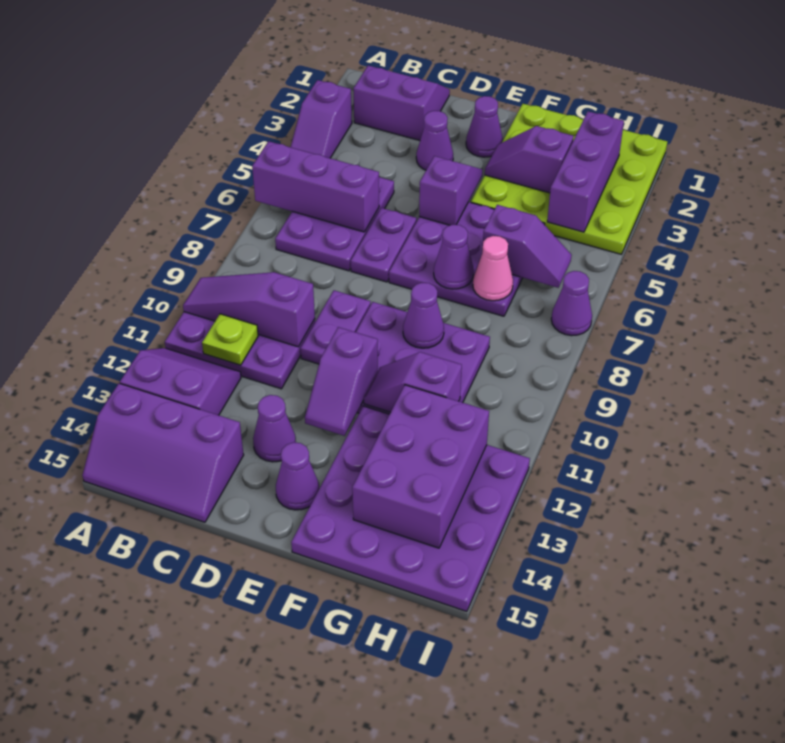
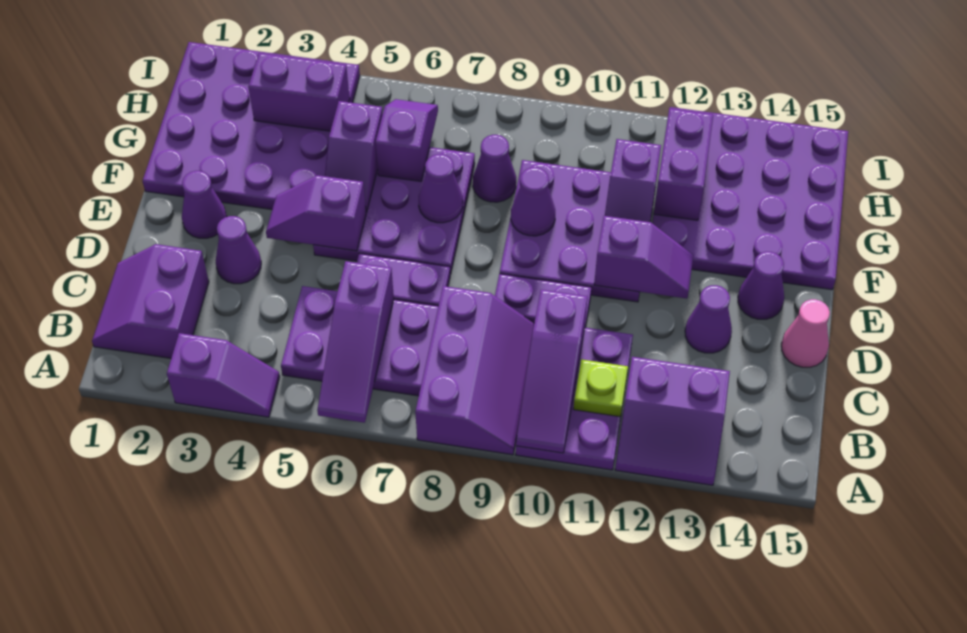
purple 1x3 brick [252,141,379,232] -> purple 1x3 slope [317,261,394,423]
purple 2x2 slope [120,348,241,415] -> purple 2x2 slope turned to [615,357,730,485]
purple 2x3 slope [82,383,244,522] -> purple 2x3 slope moved to [415,286,534,455]
lime 4x4 plate [471,104,667,254] -> purple 4x4 plate [143,42,360,209]
purple 1x2 slope [485,126,574,193] -> purple 1x2 slope moved to [325,101,383,212]
pink 1x1 cone [473,236,513,301] -> pink 1x1 cone moved to [781,299,830,367]
purple 2x3 brick [352,385,489,548] -> purple 1x2 brick [654,108,713,220]
purple 1x3 brick [547,111,624,232] -> purple 1x2 brick [248,53,350,131]
purple 1x1 cone [551,271,592,336] -> purple 1x1 cone moved to [473,135,516,202]

